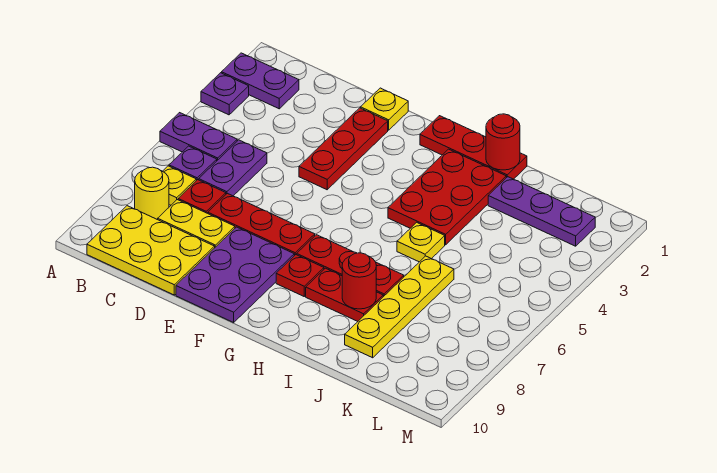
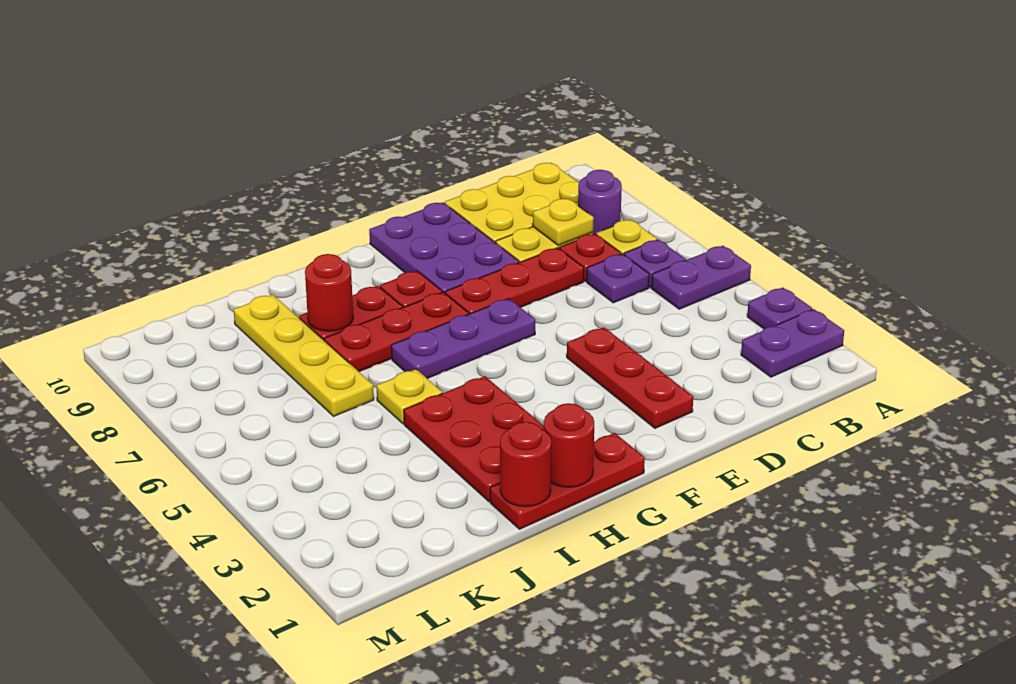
yellow 1x1 round brick [135,167,169,220] -> purple 1x1 round brick [578,170,622,234]
purple 1x2 plate [199,140,267,196] -> purple 1x1 plate [587,254,649,303]
yellow 1x1 plate [361,88,408,130] -> yellow 1x1 plate moved to [533,198,594,245]
none -> red 1x1 round brick [544,403,594,487]
purple 1x3 plate [488,177,595,246] -> purple 1x3 plate moved to [391,299,535,378]

